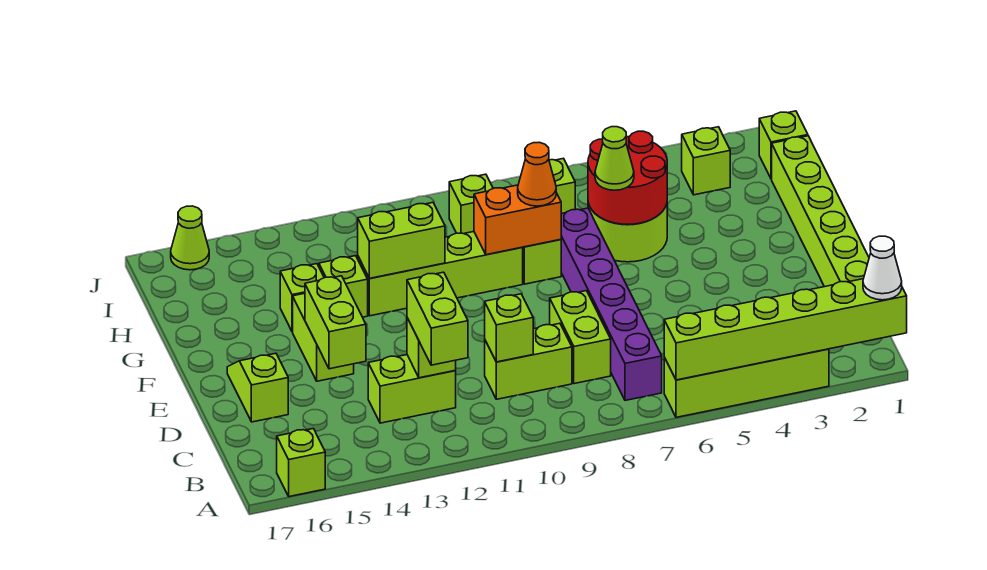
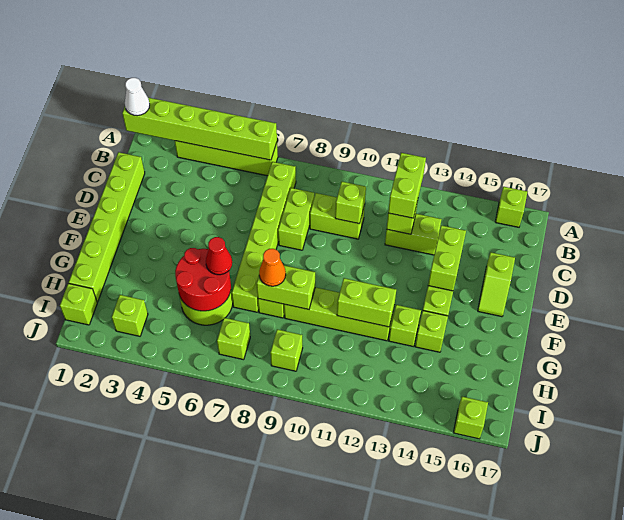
purple 1x6 brick [561,208,662,400] -> lime 1x6 brick [232,162,296,312]
lime 1x1 cone [595,127,634,190] -> red 1x1 cone [206,237,232,275]
orange 1x2 brick [474,185,561,255] -> lime 1x2 brick [256,265,315,309]
lime 1x1 cone [171,206,209,270] -> lime 1x1 brick [453,397,488,439]

